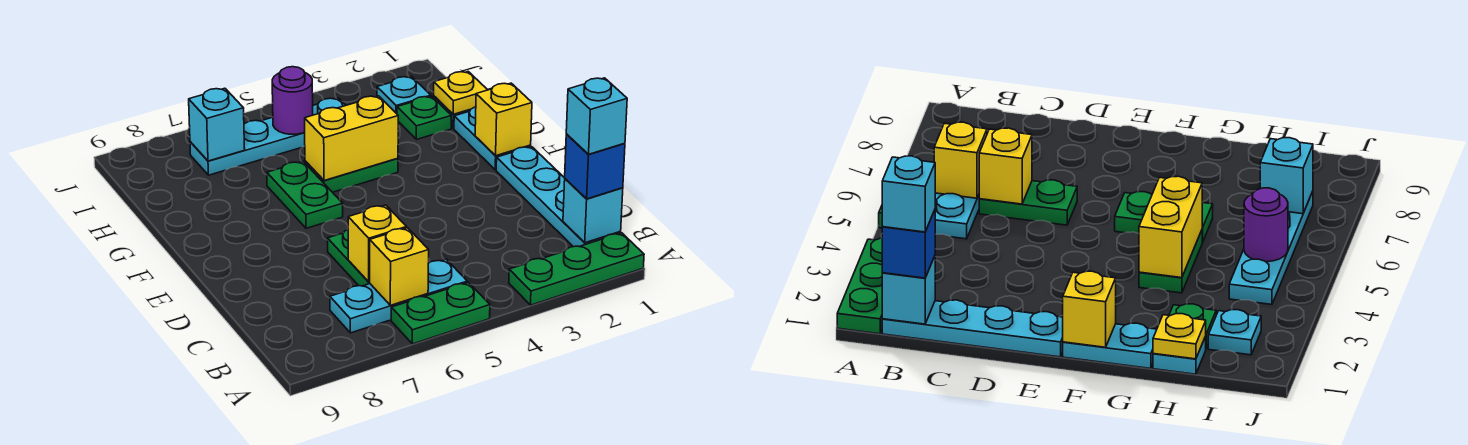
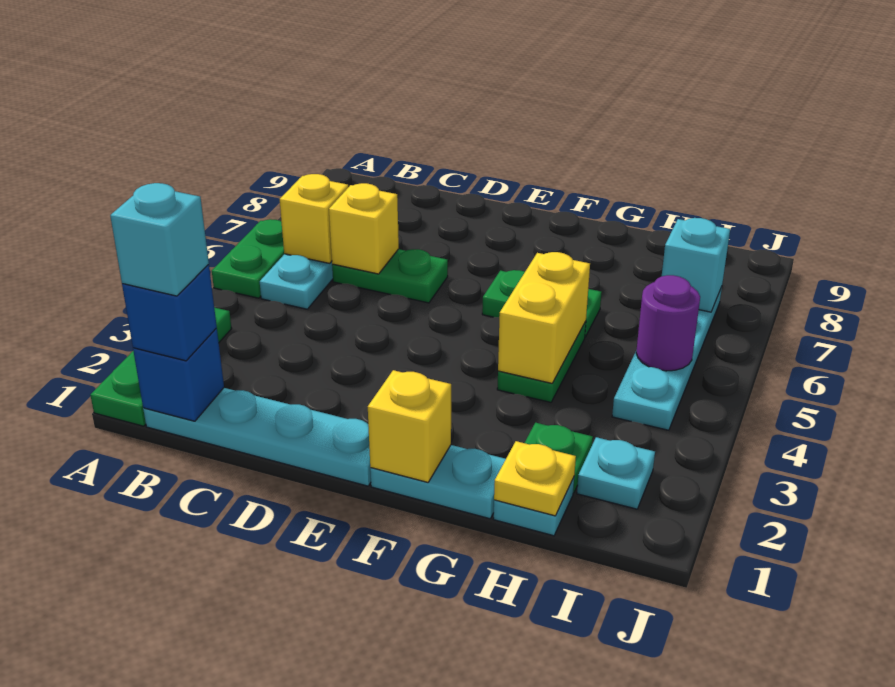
cyan 1x1 brick [563,179,623,243] -> blue 1x1 brick [133,328,224,421]

